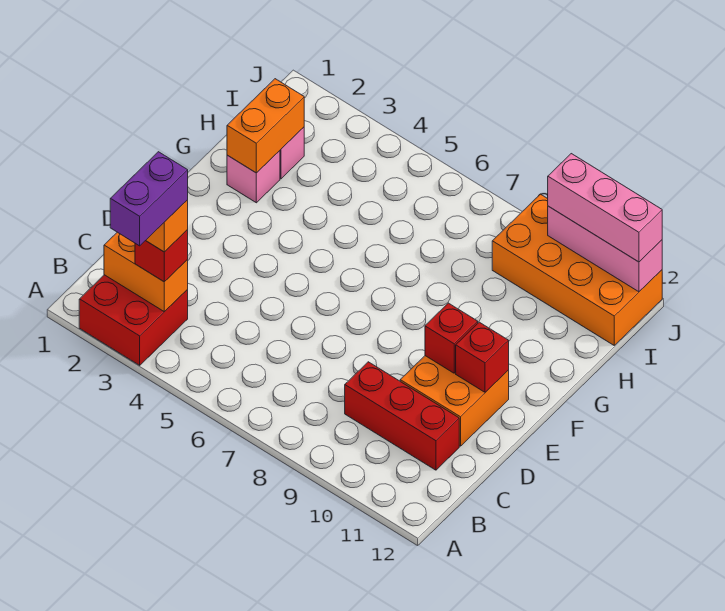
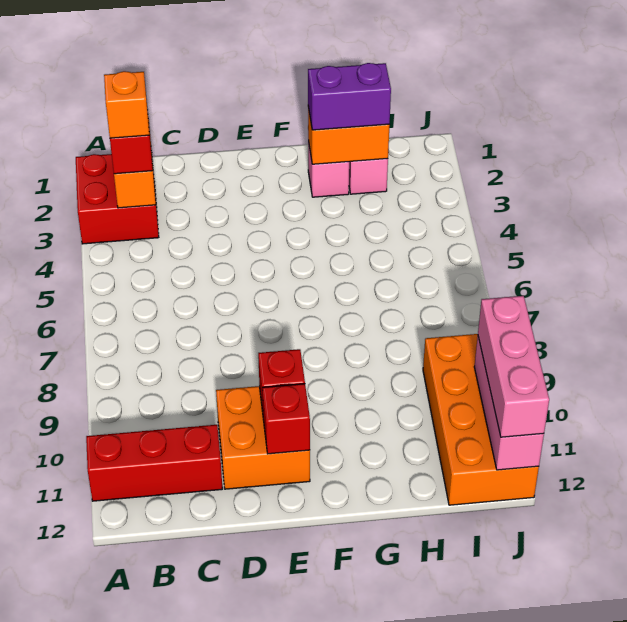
purple 1x2 brick [110,152,188,246] -> purple 1x2 brick moved to [308,63,391,130]
red 1x3 brick [345,362,459,470] -> red 1x3 brick turned to [86,425,222,501]

